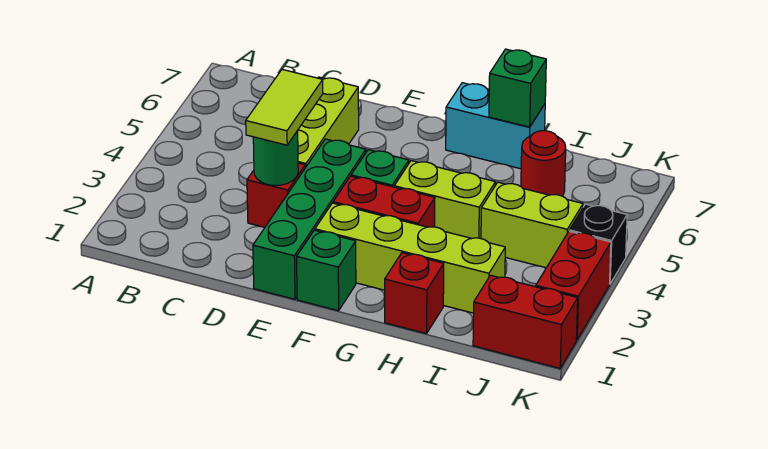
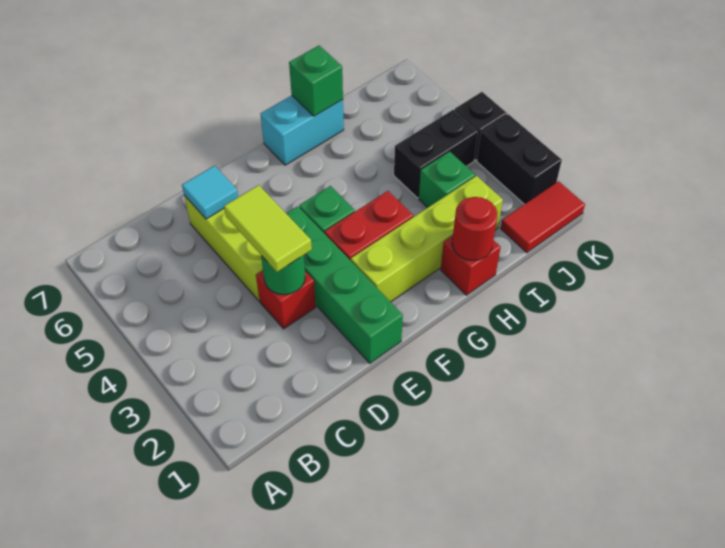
none -> cyan 1x1 tile [182,166,238,219]
green 1x1 brick [297,230,356,311] -> green 1x1 brick moved to [419,151,475,208]
lime 1x2 brick [394,161,496,239] -> none
lime 1x2 brick [481,182,583,268] -> black 1x2 brick [394,110,478,198]
red 1x1 round brick [521,131,566,196] -> red 1x1 round brick moved to [452,197,497,261]
red 1x2 brick [473,275,578,368] -> red 1x2 tile [501,181,585,253]
red 1x2 brick [536,231,611,340] -> black 1x2 brick [477,114,562,204]

